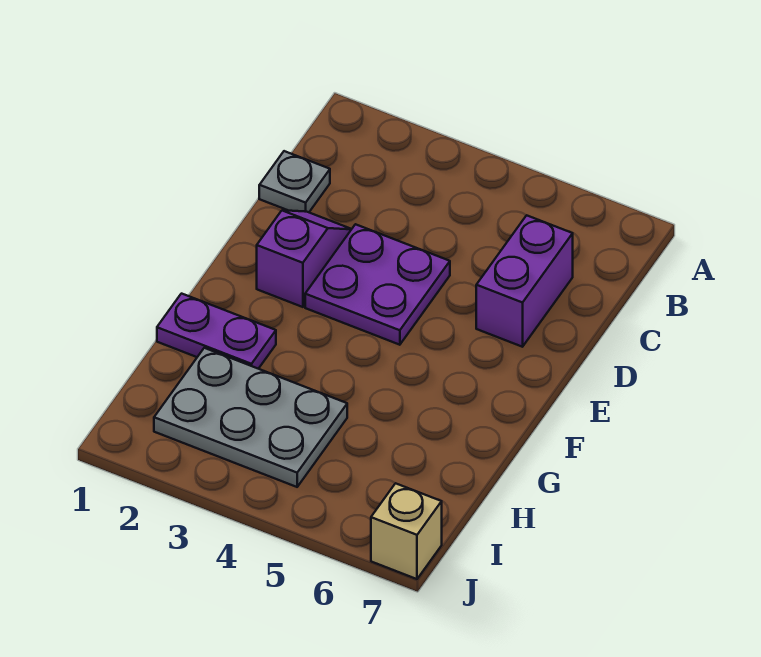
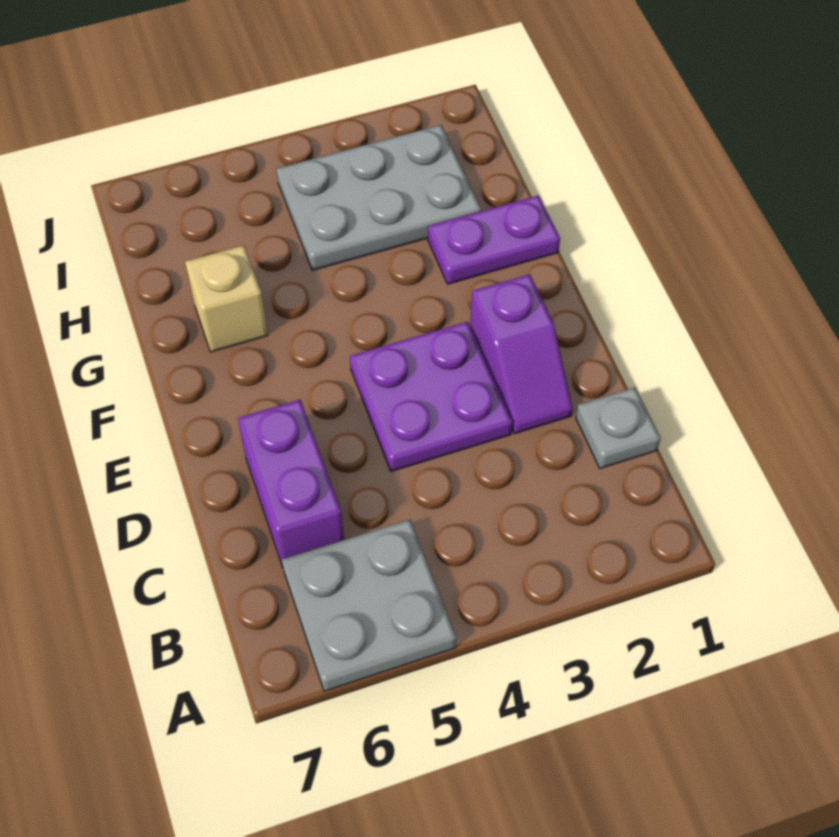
none -> grey 2x2 plate [282,519,456,691]
tan 1x1 brick [371,483,442,579] -> tan 1x1 brick moved to [185,245,268,352]

